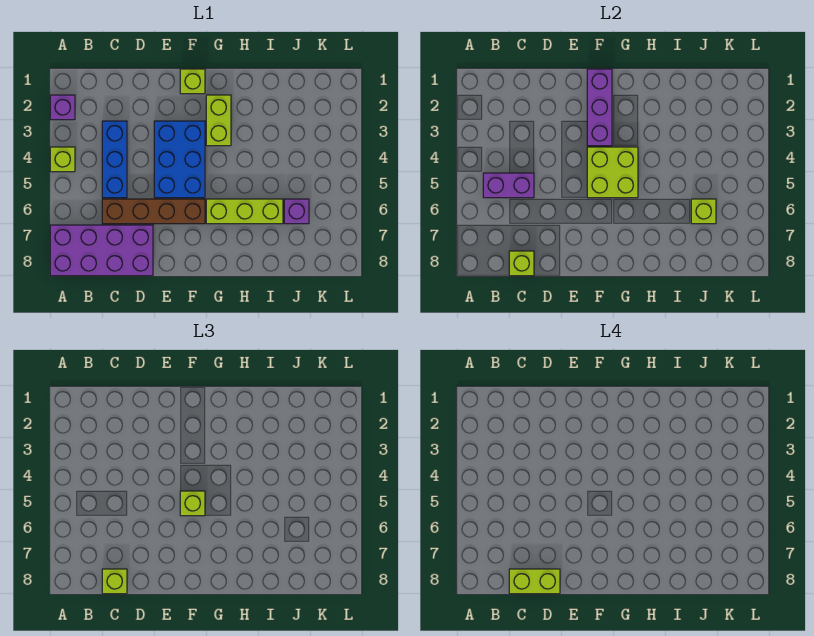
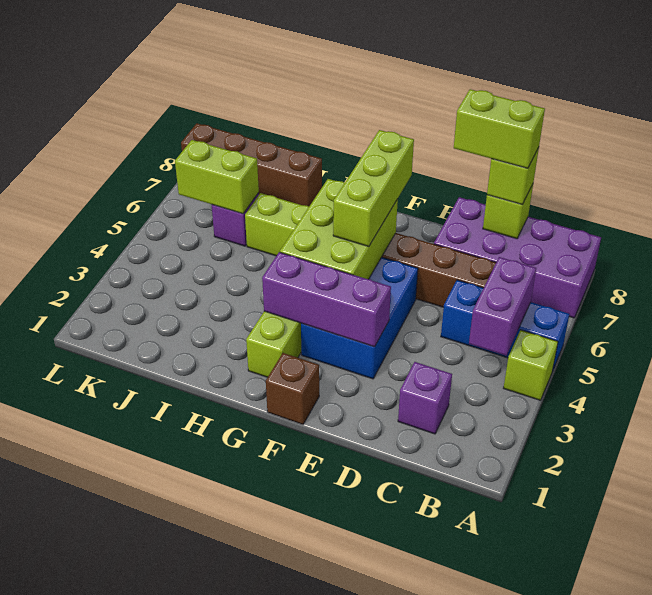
purple 1x1 brick [50,95,75,120] -> purple 1x1 brick moved to [398,362,452,434]
purple 1x2 brick [483,173,534,198] -> purple 1x2 brick turned to [469,257,536,355]
blue 1x3 brick [102,121,127,198] -> blue 1x3 brick turned to [441,280,569,371]
lime 1x1 brick [180,69,205,94] -> brown 1x1 brick [266,353,319,424]
purple 1x3 brick [587,69,612,146] -> purple 1x3 brick turned to [262,252,391,347]
lime 2x2 brick [587,147,638,198] -> lime 2x3 brick [280,179,398,279]
lime 1x1 brick [180,491,205,516] -> lime 1x3 brick [333,130,414,247]
none -> brown 1x4 brick [181,123,322,206]
lime 1x1 brick [691,199,716,224] -> lime 1x2 brick [175,140,259,214]

